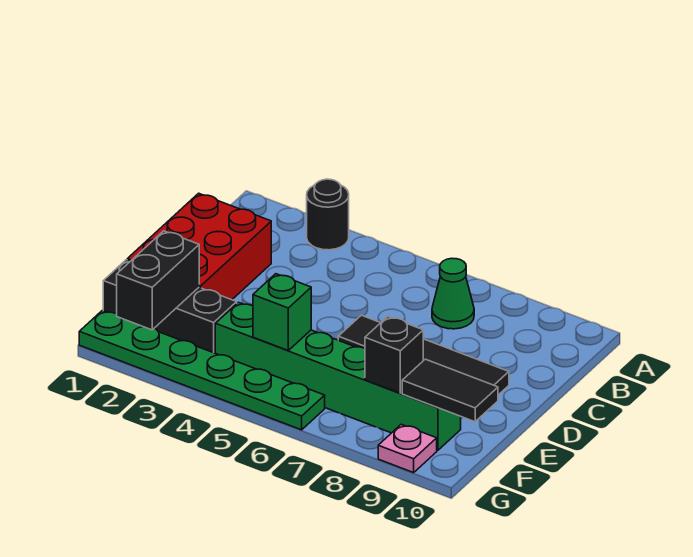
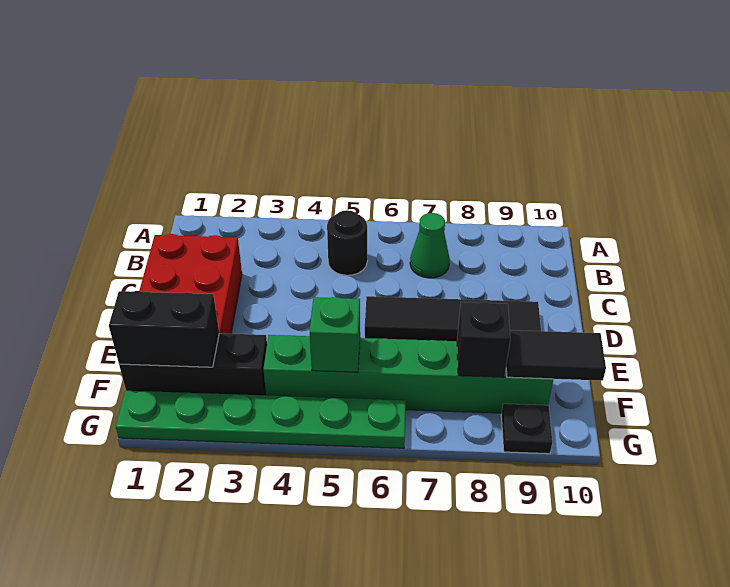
black 1x1 round brick [307,179,349,250] -> black 1x1 round brick moved to [327,210,367,275]
black 1x2 brick [117,231,199,330] -> black 1x2 brick turned to [109,291,219,367]
pink 1x1 plate [378,424,437,473] -> black 1x1 plate [501,404,552,454]

